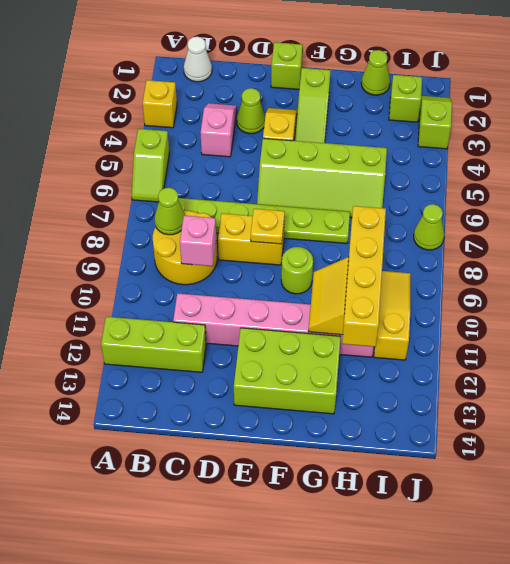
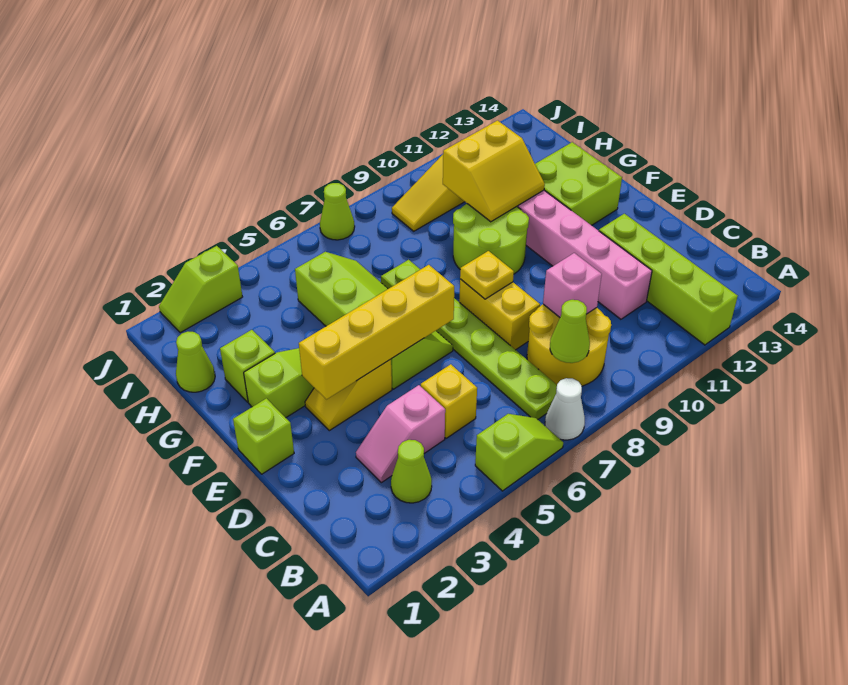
yellow 1x1 brick [143,80,177,128] -> yellow 1x1 brick moved to [421,364,477,438]
lime 1x3 brick [101,317,206,372] -> lime 1x4 brick [599,214,738,345]
white 1x1 cone [184,37,212,82] -> white 1x1 cone moved to [545,378,585,440]
lime 1x1 cone [237,88,265,134] -> lime 1x1 cone moved to [391,440,432,503]
lime 2x3 brick [234,328,341,414] -> lime 2x2 brick [535,142,622,225]
lime 1x1 round brick [281,247,313,294] -> lime 2x2 round brick [453,204,529,274]
yellow 1x4 brick [342,206,386,347] -> yellow 1x4 brick moved to [299,265,454,399]
lime 1x1 brick [389,75,422,122] -> lime 1x1 brick moved to [220,330,275,402]

